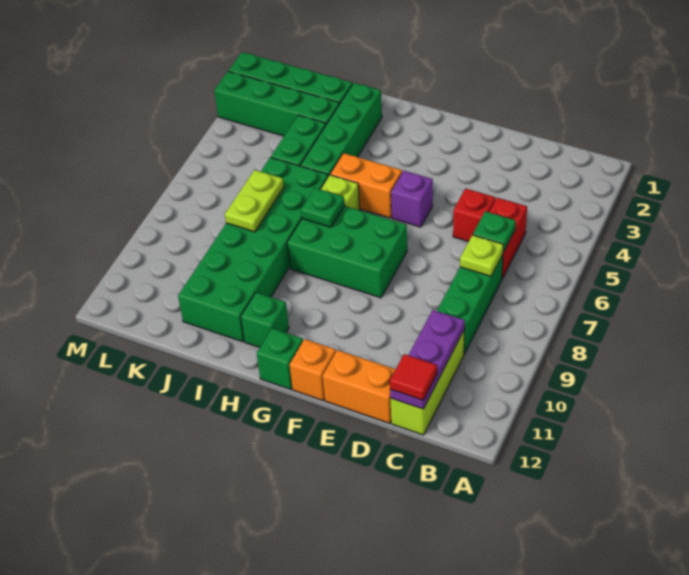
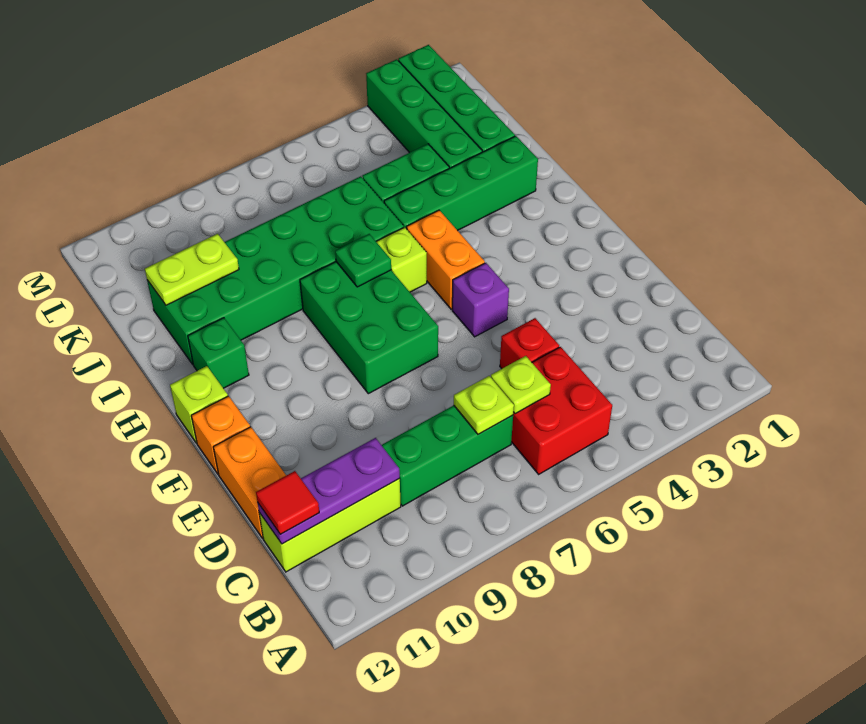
red 1x2 brick [489,198,527,279] -> red 2x2 brick [511,347,612,474]
green 1x1 plate [473,211,516,252] -> lime 1x1 plate [491,356,551,414]
green 1x1 brick [257,328,303,390] -> lime 1x1 brick [170,366,228,443]
lime 1x2 plate [225,170,284,232] -> lime 1x2 plate moved to [145,234,239,305]

